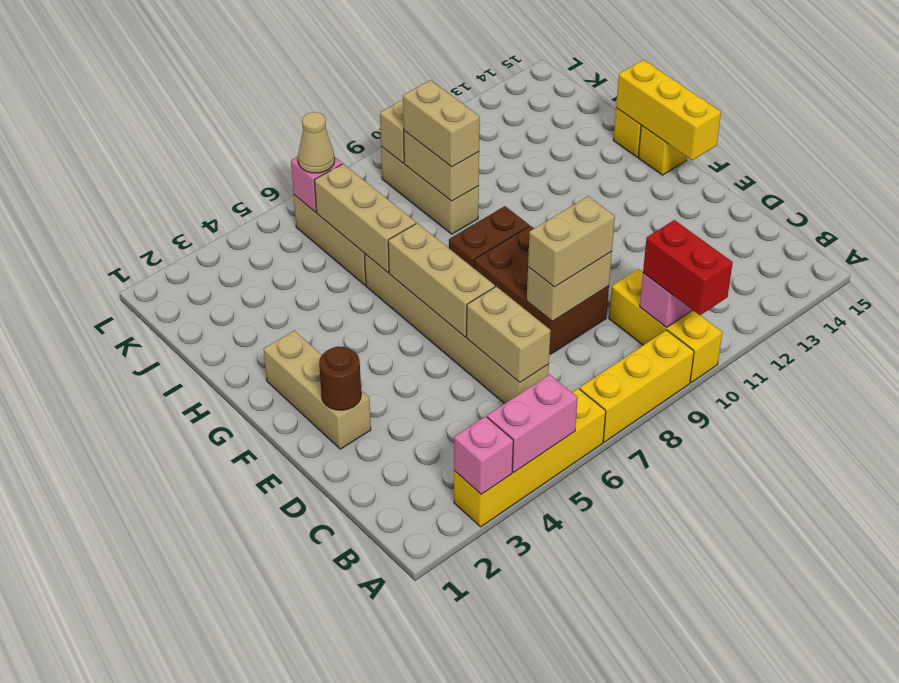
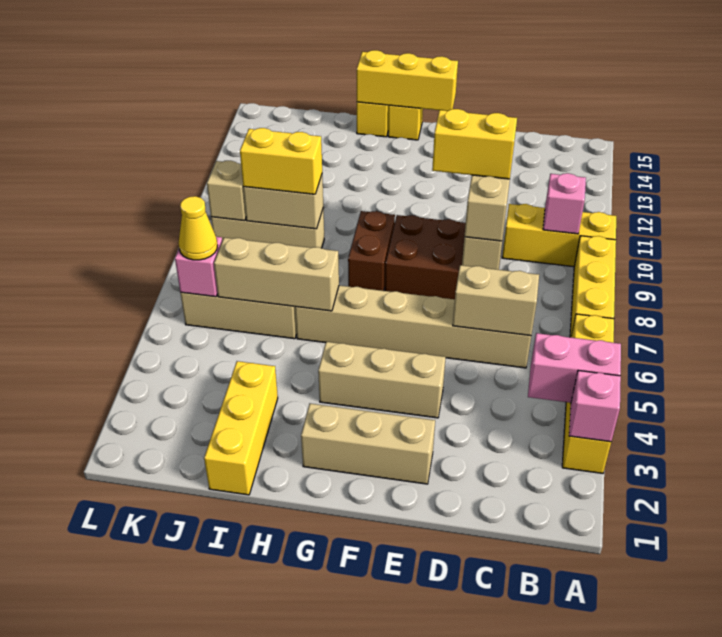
pink 1x2 brick [487,374,578,472] -> pink 1x2 brick turned to [528,333,621,403]
red 1x2 brick [643,220,733,315] -> none
none -> yellow 1x2 brick [432,109,517,179]
brown 1x1 round brick [319,346,361,410] -> none
tan 1x3 brick [388,223,495,337] -> tan 1x3 brick moved to [318,342,446,418]
none -> yellow 1x3 brick [204,361,278,495]
tan 1x2 brick [403,80,480,167] -> yellow 1x2 brick [240,128,322,194]
tan 1x1 cone [298,112,335,173] -> yellow 1x1 cone [179,196,218,260]

